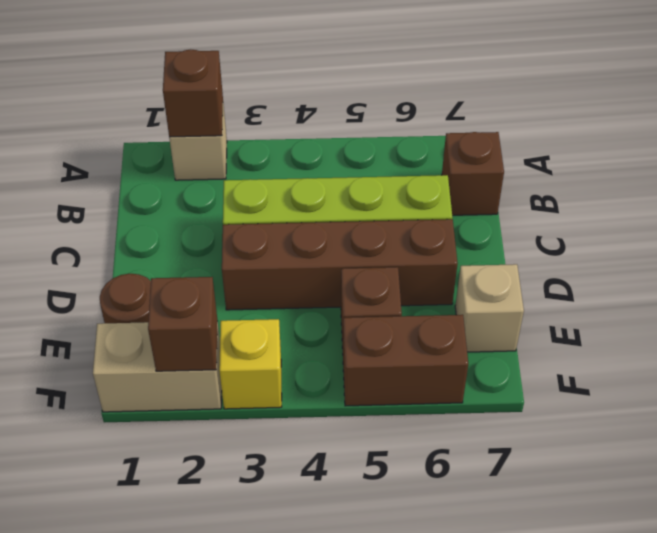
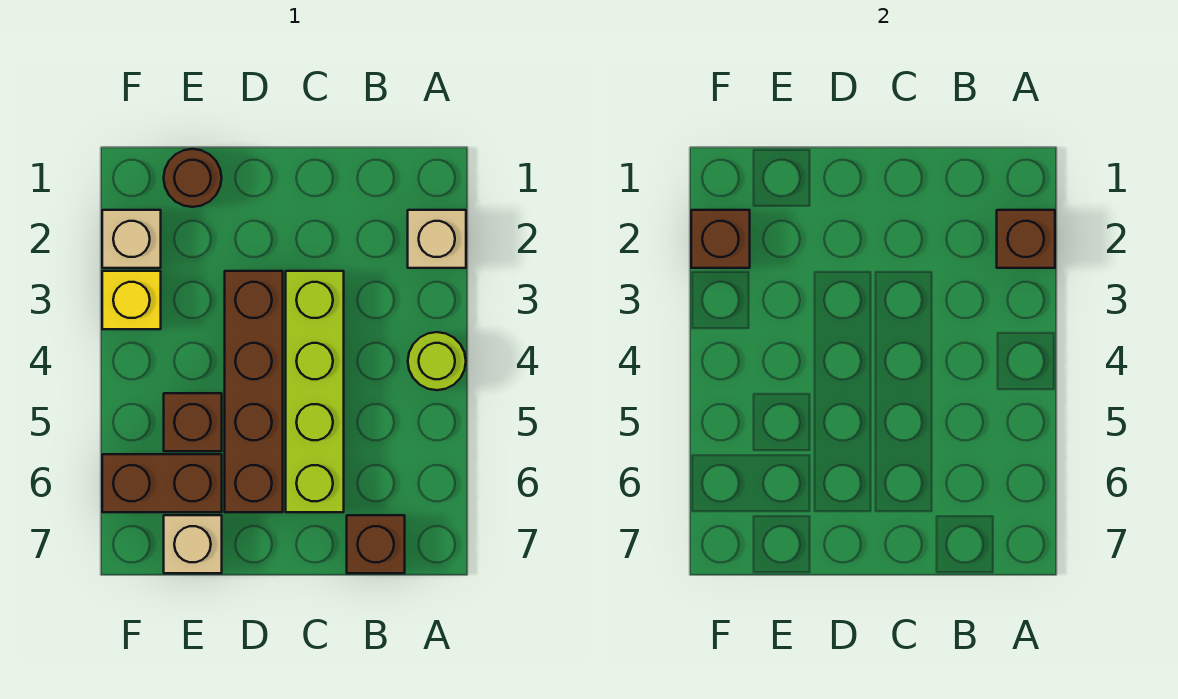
none -> lime 1x1 round brick [408,332,466,390]
tan 1x2 brick [93,322,222,412] -> tan 1x1 brick [102,210,161,268]
brown 1x2 brick [343,315,468,406] -> brown 1x2 brick turned to [102,454,222,512]

